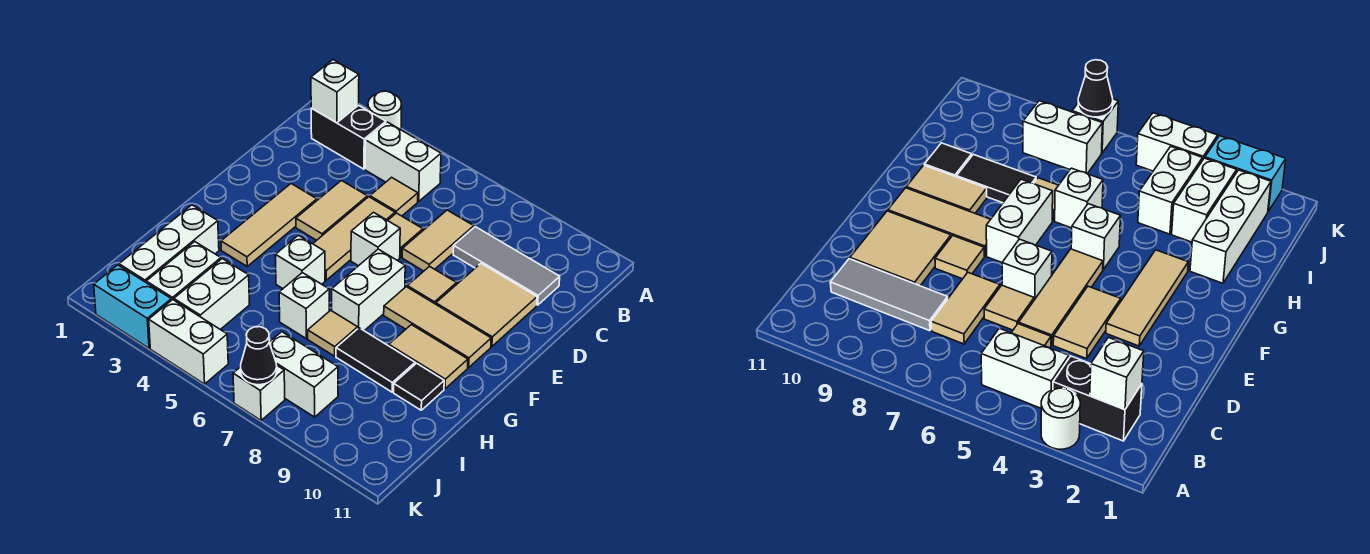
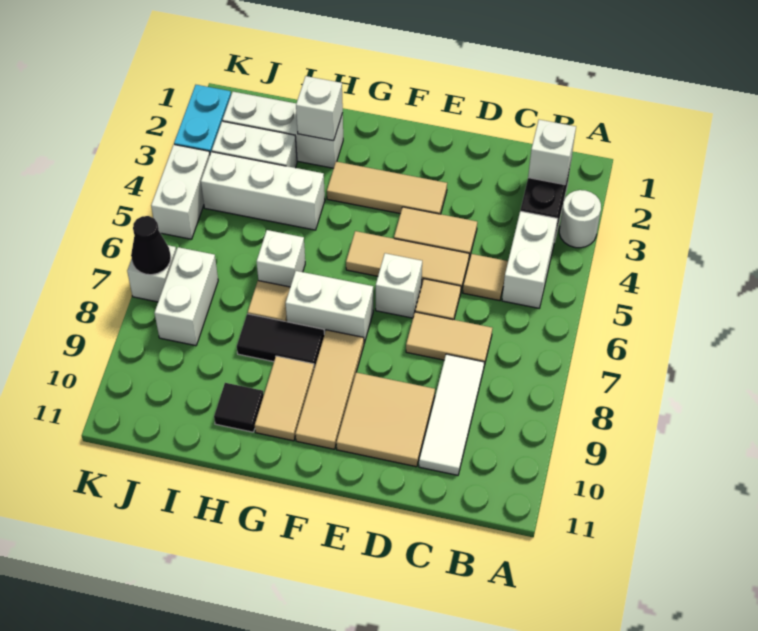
grey 1x3 tile [453,227,560,305] -> white 1x3 tile [419,354,484,475]
tan 1x1 tile [407,266,457,304] -> none
white 1x1 brick [276,235,325,289] -> white 1x1 brick moved to [296,76,343,141]
black 1x2 tile [336,328,415,392] -> black 1x2 tile turned to [237,314,324,368]
white 1x2 brick [174,259,249,329] -> white 1x3 brick [201,152,325,230]

